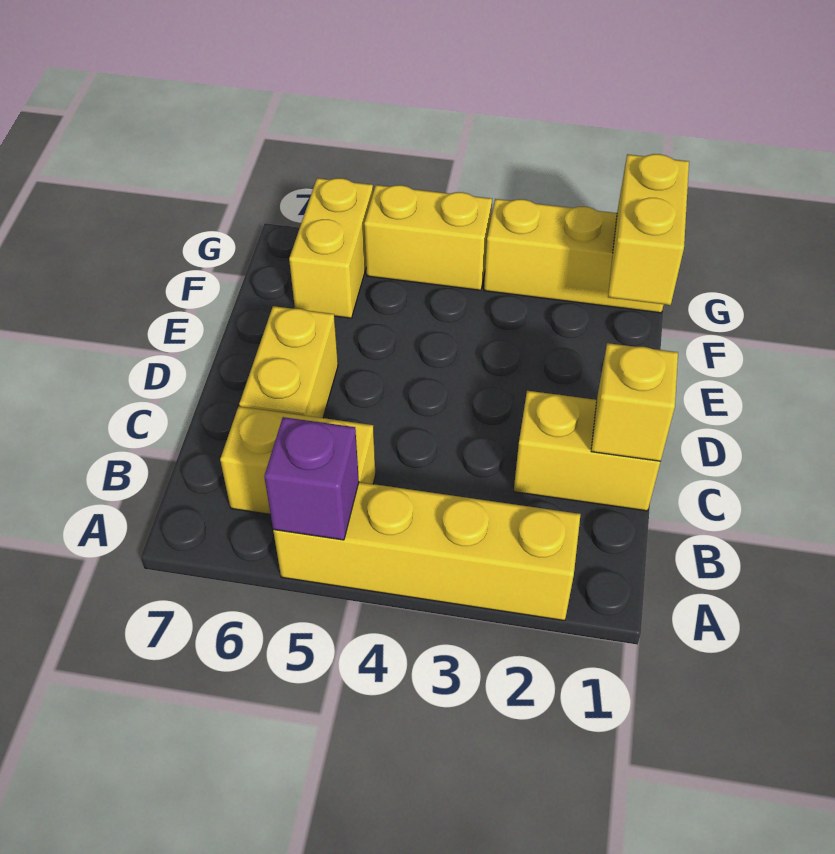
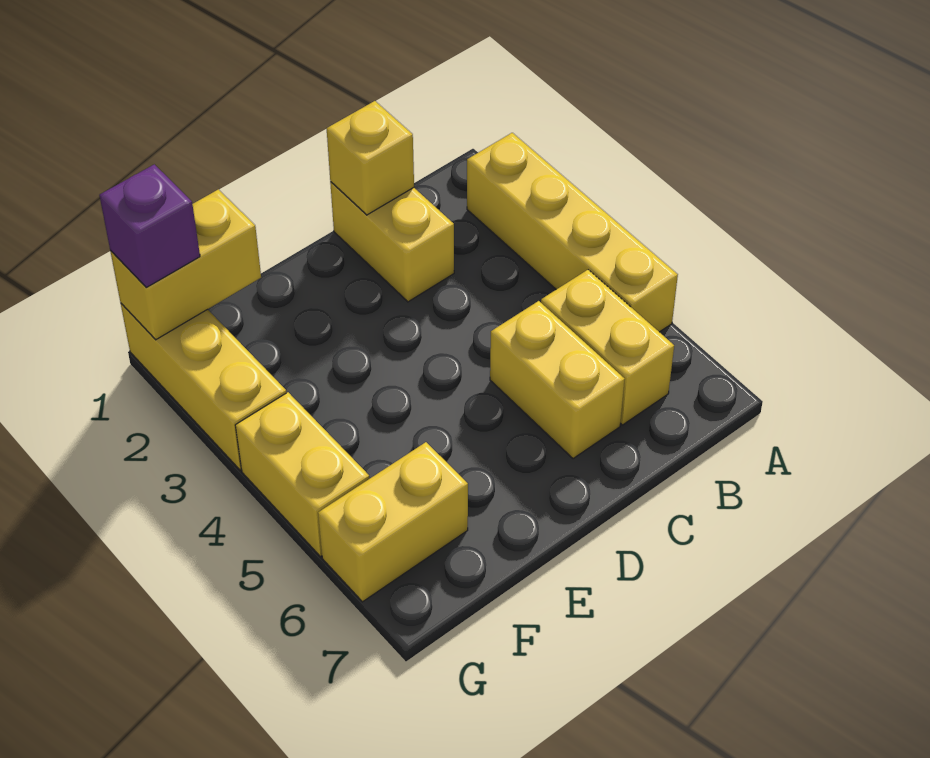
purple 1x1 brick [264,417,359,540] -> purple 1x1 brick moved to [99,164,200,287]
yellow 1x2 brick [239,306,338,418] -> yellow 1x2 brick turned to [490,301,625,459]

